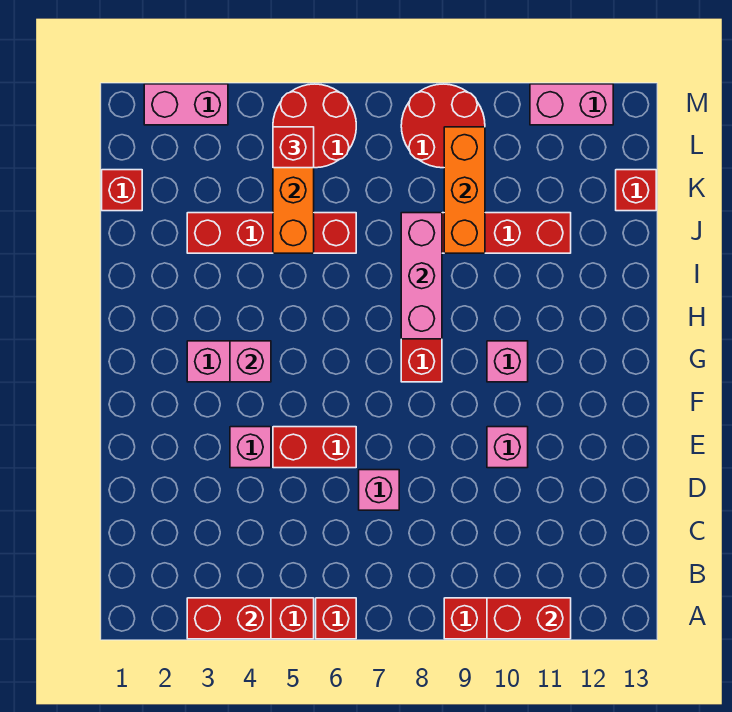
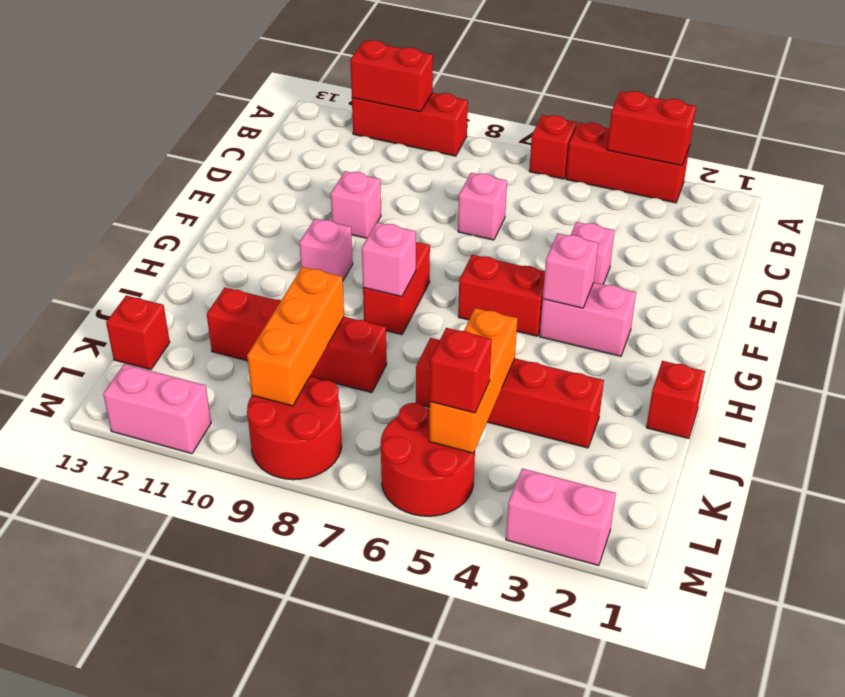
red 1x2 brick [273,427,356,468] -> red 1x2 brick moved to [458,255,545,336]
pink 1x3 brick [401,213,442,339] -> pink 1x1 brick [362,222,416,297]
red 1x1 brick [102,170,142,211] -> red 1x1 brick moved to [646,361,705,439]

